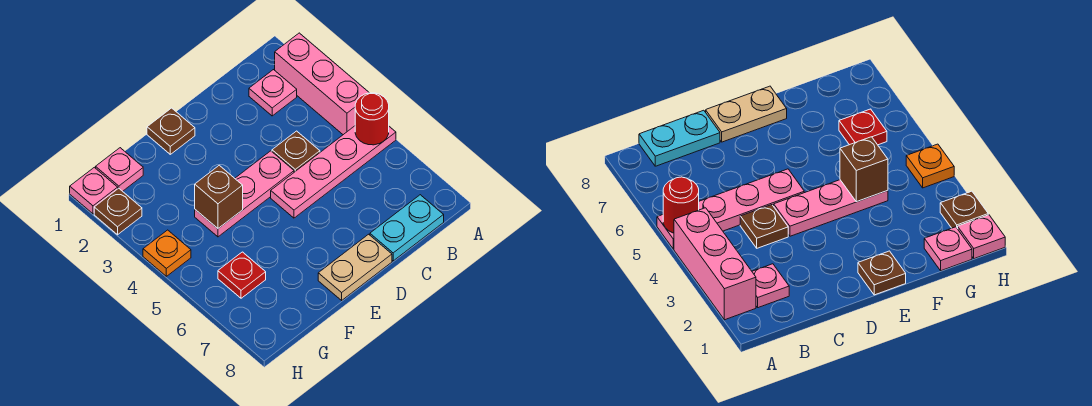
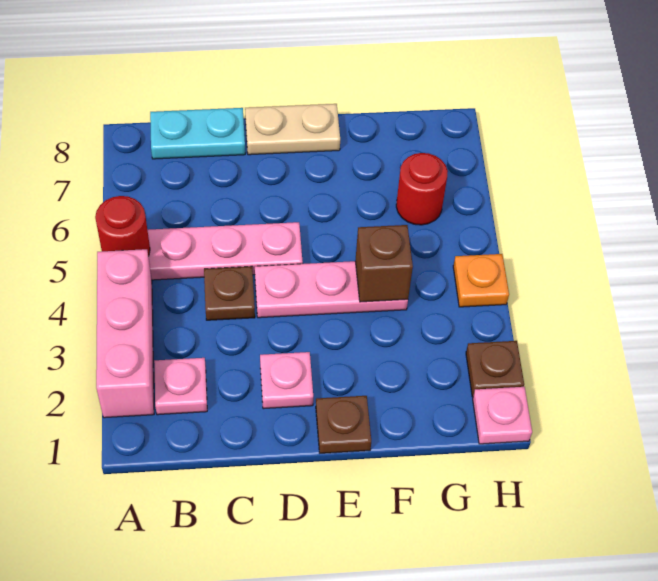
pink 1x1 plate [96,148,143,191] -> pink 1x1 plate moved to [260,352,313,409]
red 1x1 plate [218,252,266,298] -> red 1x1 round brick [396,153,448,225]

